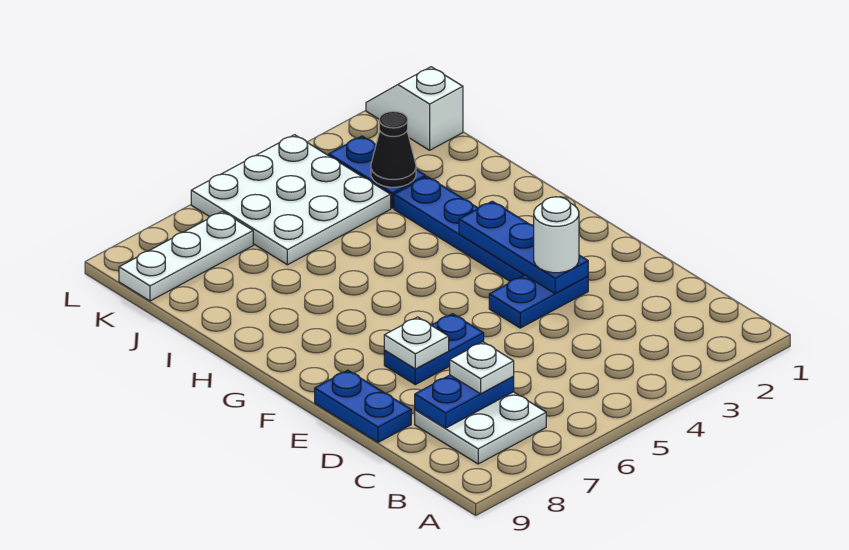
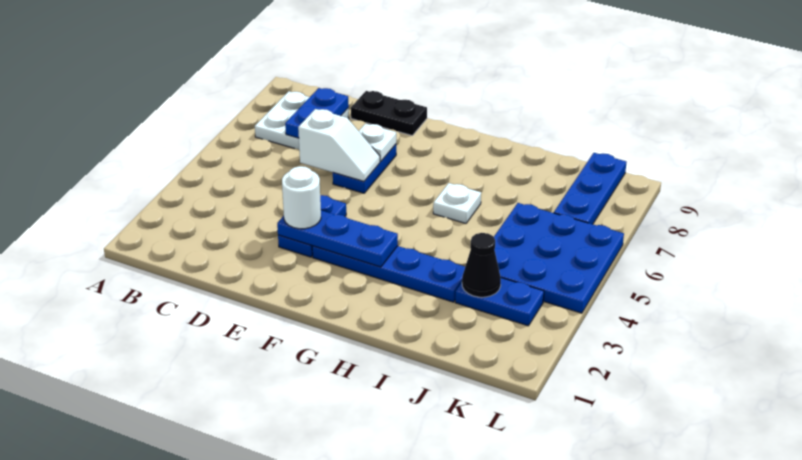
white 1x1 plate [450,342,514,394] -> white 1x1 plate moved to [433,183,481,223]
blue 1x2 plate [315,370,411,442] -> black 1x2 plate [351,91,427,136]
white 3x3 plate [191,135,391,265] -> blue 3x3 plate [494,203,624,313]
white 1x2 slope [366,67,463,150] -> white 1x2 slope moved to [298,109,380,181]
white 1x3 plate [119,211,253,301] -> blue 1x3 plate [554,153,627,224]

